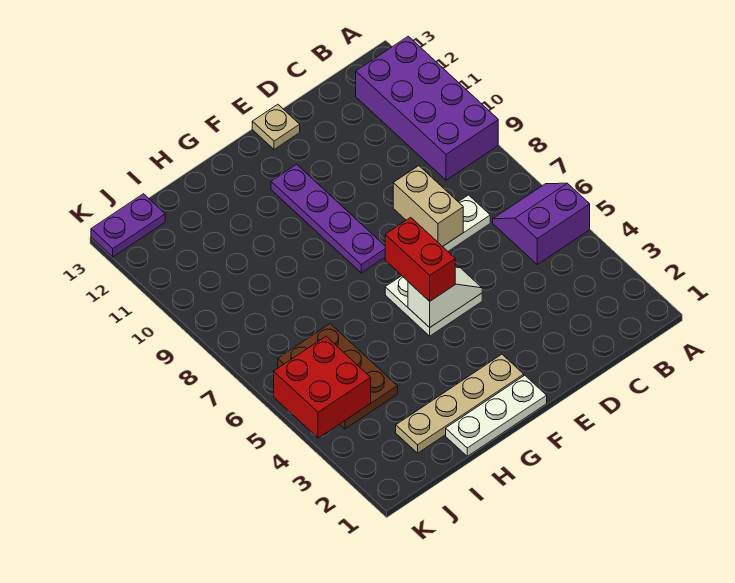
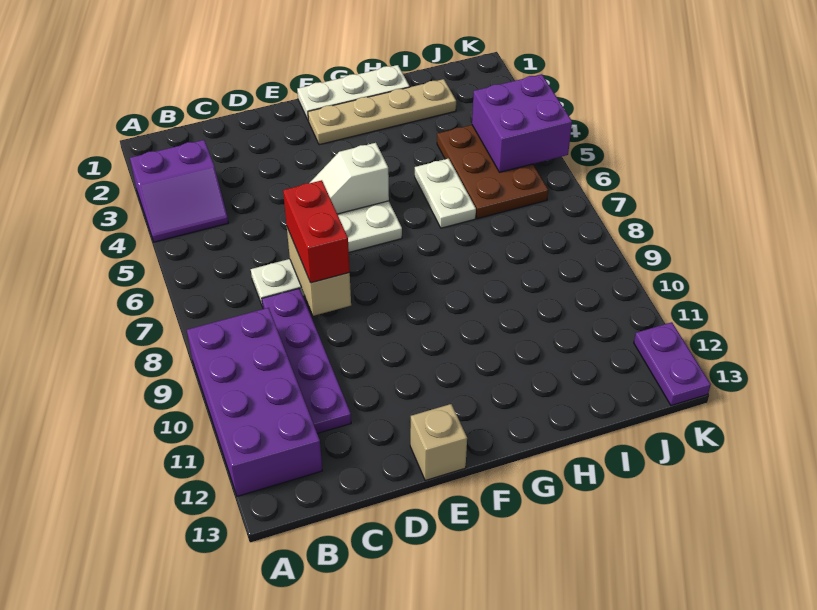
purple 2x2 slope [493,183,590,264] -> purple 2x2 slope moved to [130,140,228,242]
tan 1x1 plate [252,104,300,149] -> tan 1x1 brick [410,404,467,481]
red 1x2 brick [385,217,455,301] -> red 1x2 brick moved to [283,180,350,283]
purple 1x4 plate [271,164,385,273] -> purple 1x4 plate moved to [262,288,351,433]
none -> white 1x2 plate [415,158,476,228]
red 2x2 brick [274,337,371,438] -> purple 2x2 brick [472,74,572,172]
purple 1x2 plate [91,194,165,257] -> purple 1x2 plate turned to [634,322,711,406]

